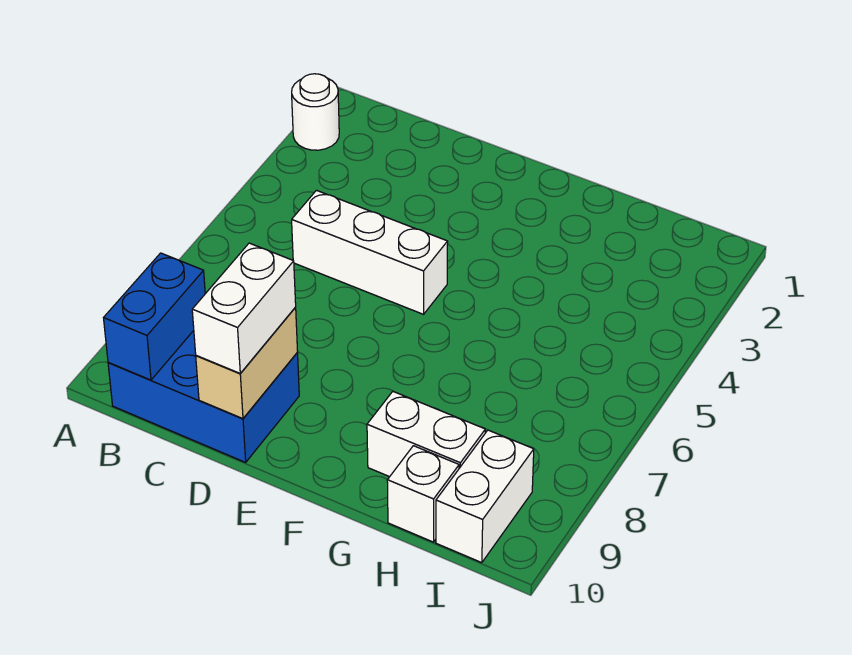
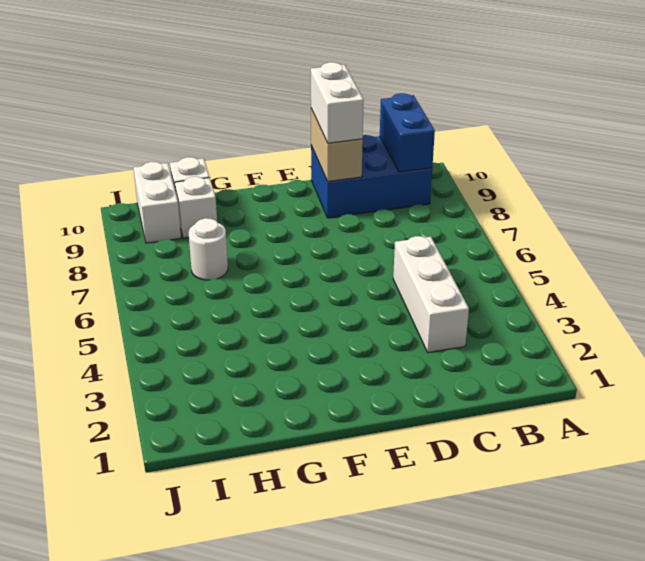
white 1x1 round brick [292,74,339,150] -> white 1x1 round brick moved to [189,218,228,280]
white 1x3 brick [292,190,448,314] -> white 1x3 brick turned to [393,236,469,353]
white 1x2 brick [367,391,485,477] -> white 1x1 brick [175,177,217,238]

